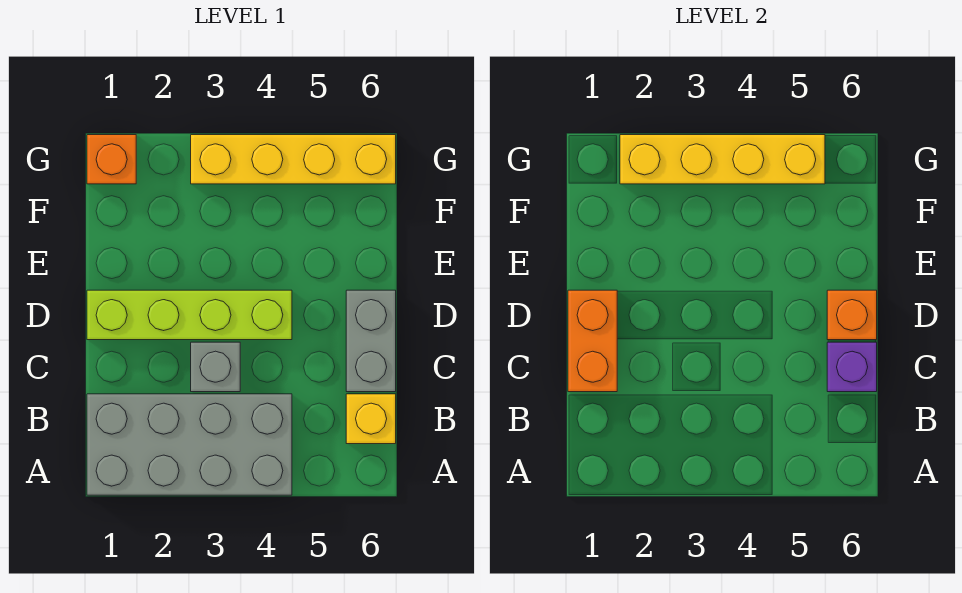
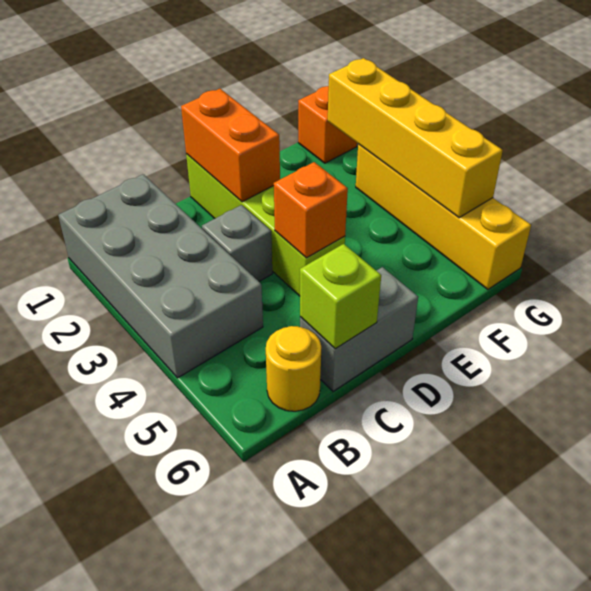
yellow 1x1 brick [346,394,396,444] -> yellow 1x1 round brick [266,326,321,411]
orange 1x2 brick [568,290,617,392] -> orange 1x2 brick turned to [181,89,280,202]
purple 1x1 brick [827,342,877,392] -> lime 1x1 brick [300,244,381,349]
orange 1x1 brick [827,290,877,340] -> orange 1x1 brick moved to [274,162,348,258]

